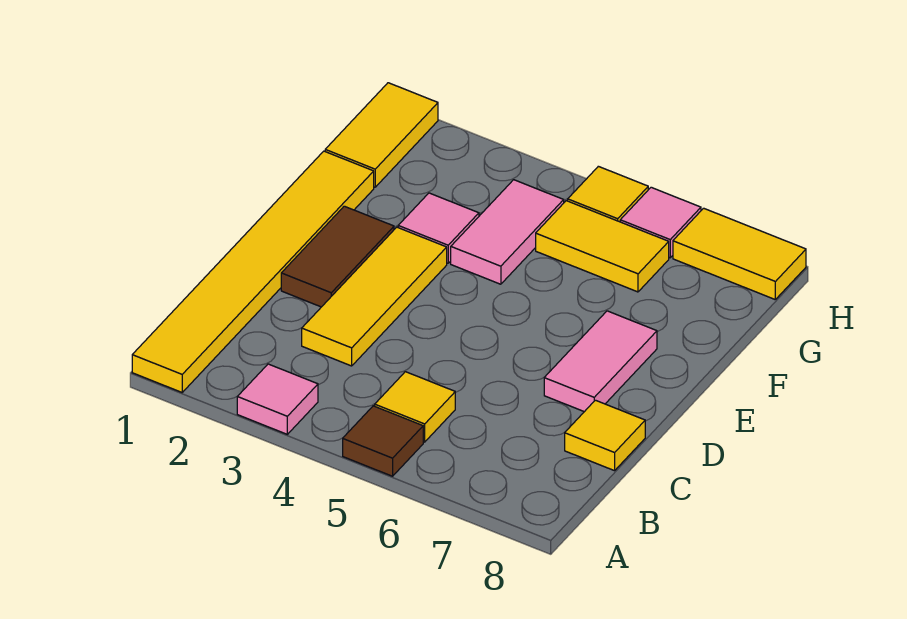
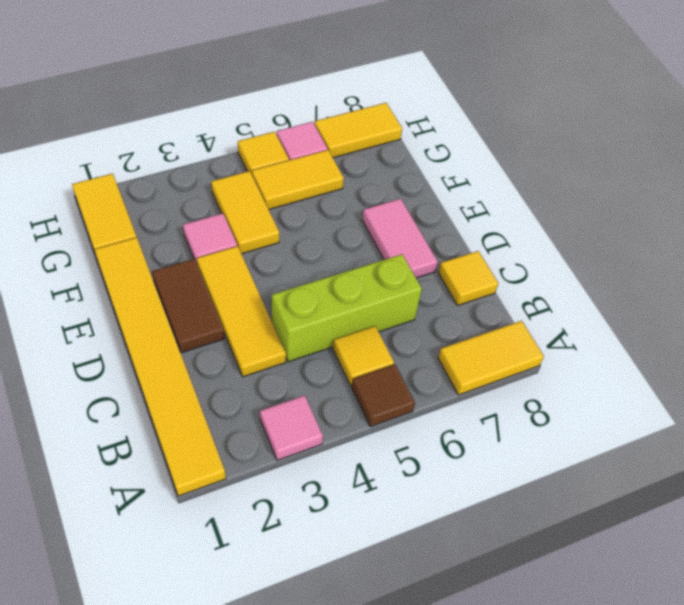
none -> yellow 1x2 tile [438,321,544,395]
none -> lime 1x3 brick [272,254,422,362]
pink 1x2 tile [451,180,564,284] -> yellow 1x2 tile [211,171,279,254]

